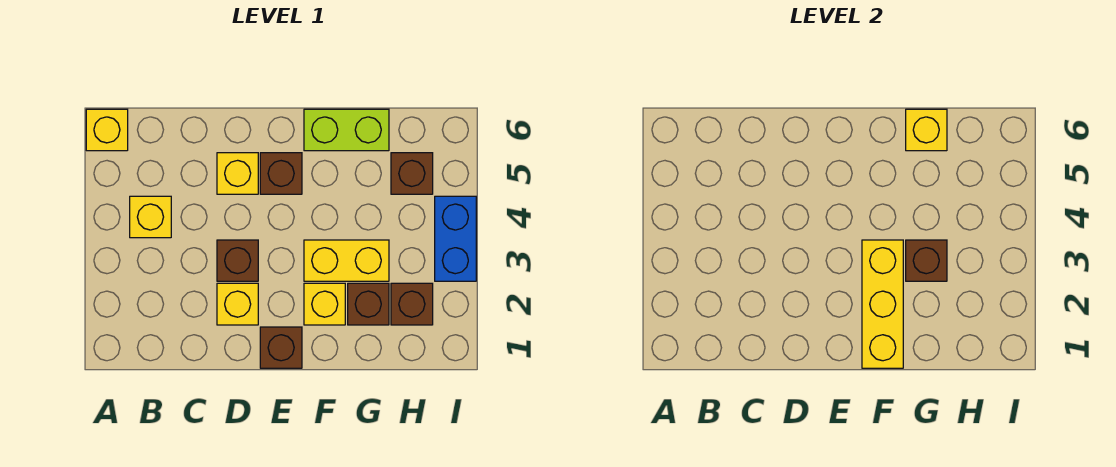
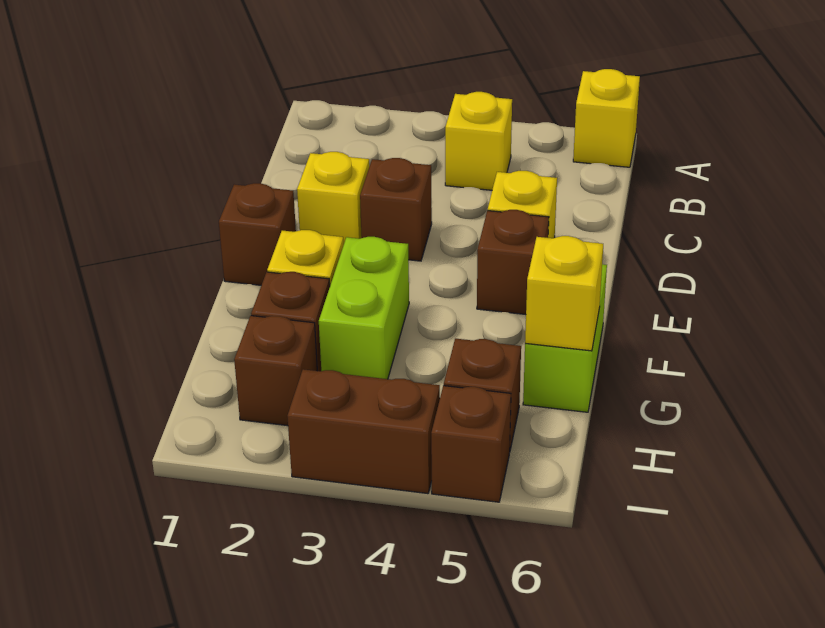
yellow 1x3 brick [862,240,903,368] -> none
yellow 1x2 brick [304,240,389,281] -> lime 1x2 brick [319,237,409,379]
brown 1x1 brick [906,240,947,281] -> brown 1x1 brick moved to [431,386,511,502]
blue 1x2 brick [435,196,476,281] -> brown 1x2 brick [287,369,440,494]

